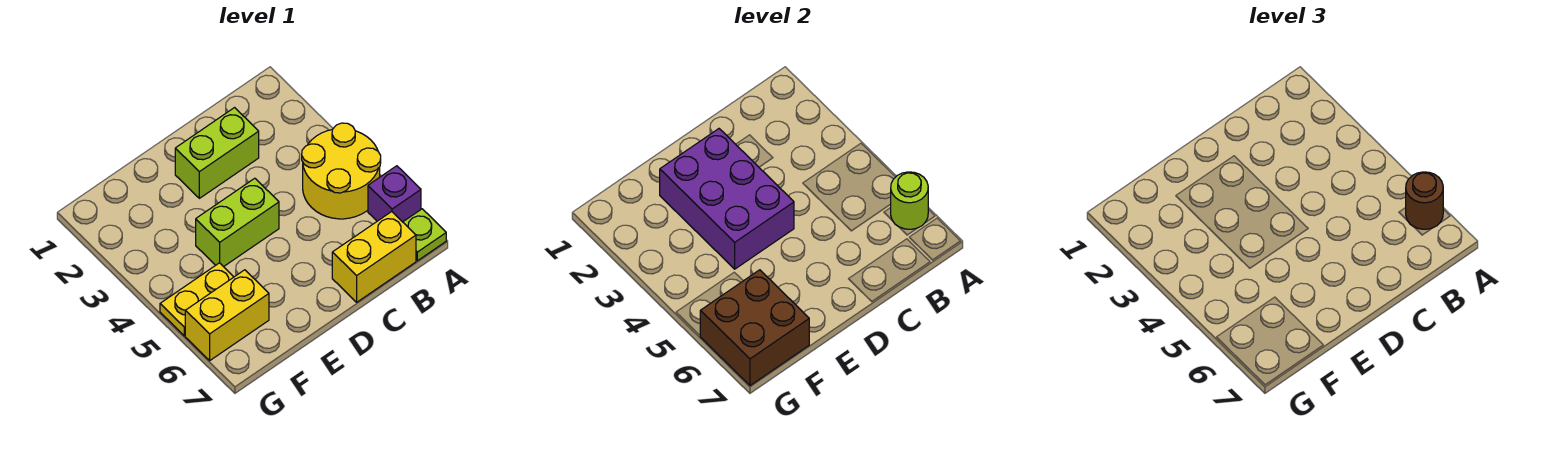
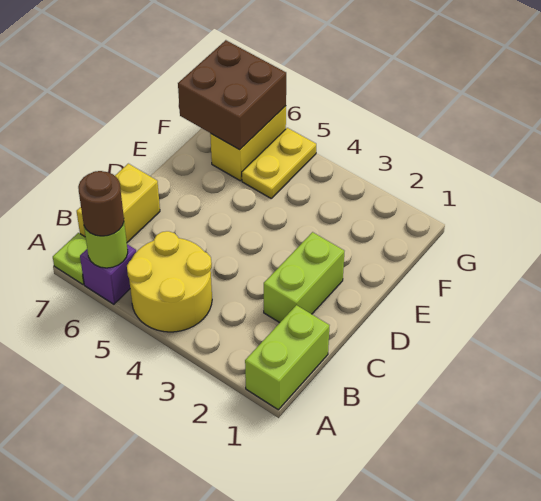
purple 2x3 brick [660,129,794,269] -> none
lime 1x2 brick [196,178,279,267] -> lime 1x2 brick moved to [245,305,330,410]

